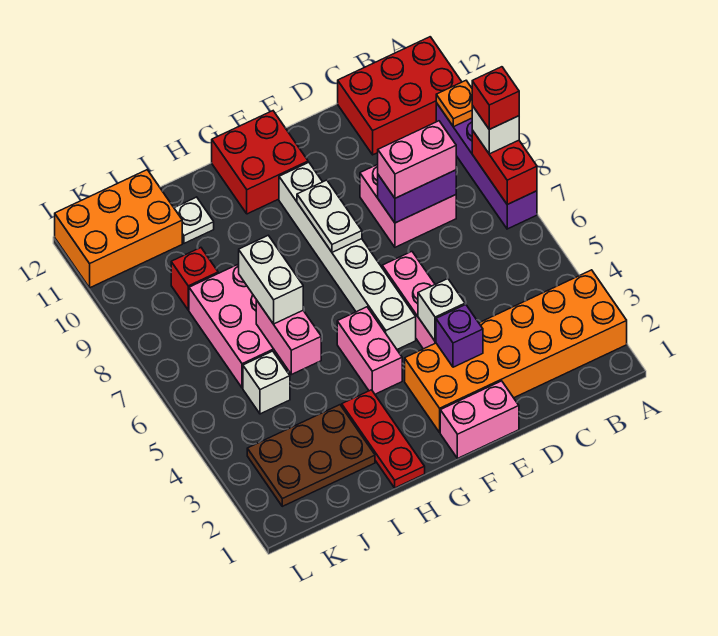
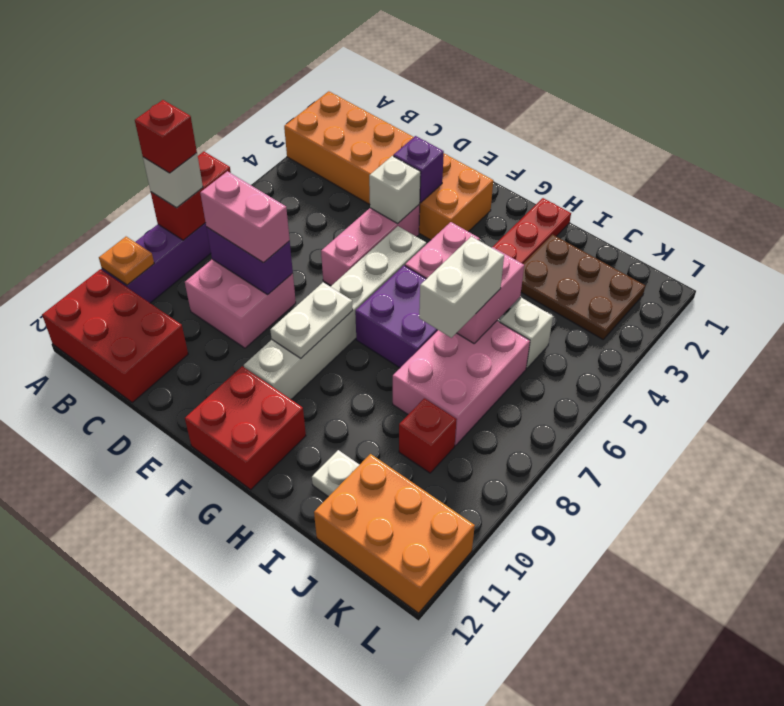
pink 1x2 brick [440,381,519,459] -> none
none -> purple 2x2 brick [355,266,438,368]

